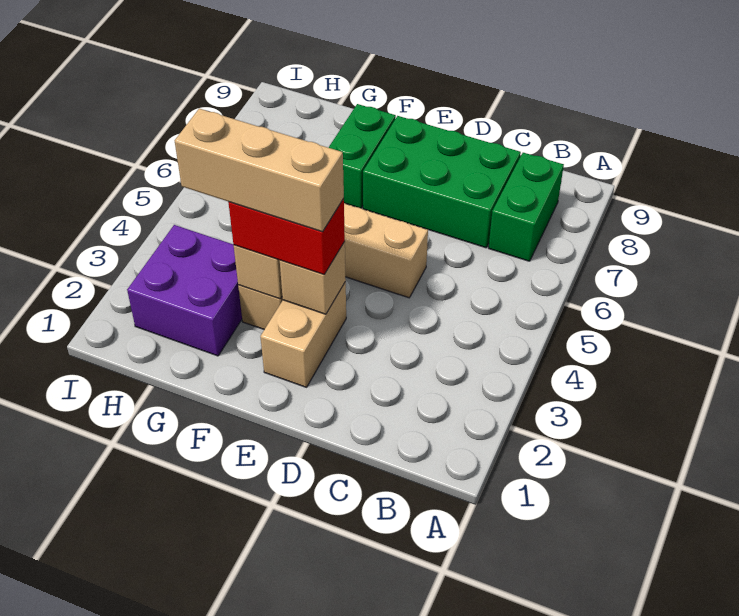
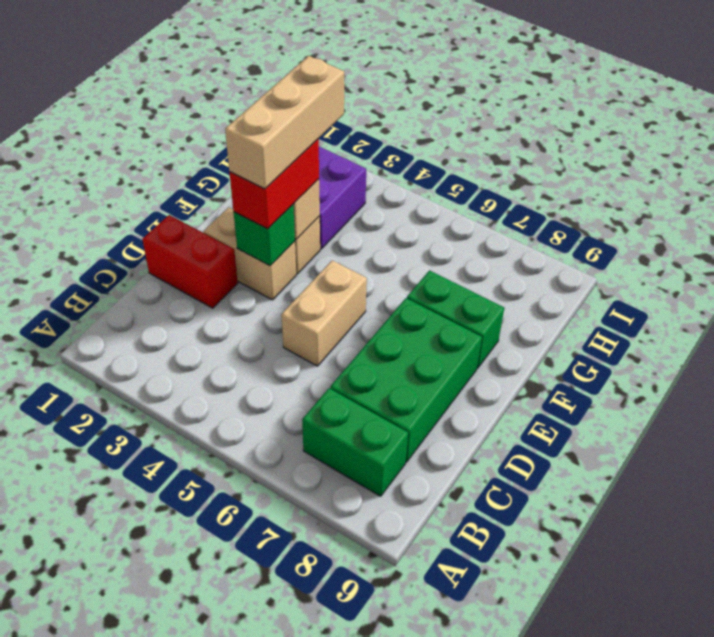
none -> red 1x2 brick [142,215,238,308]
tan 1x1 brick [280,242,346,314] -> green 1x1 brick [234,205,295,266]

